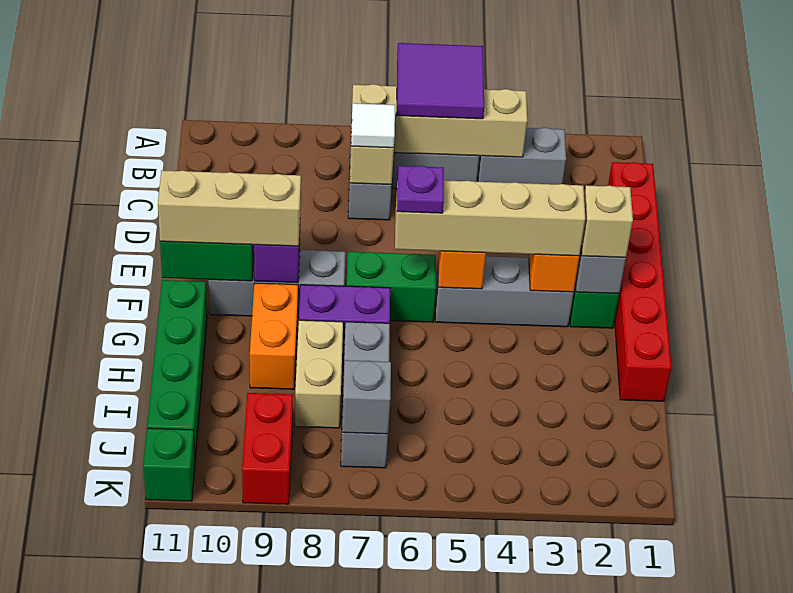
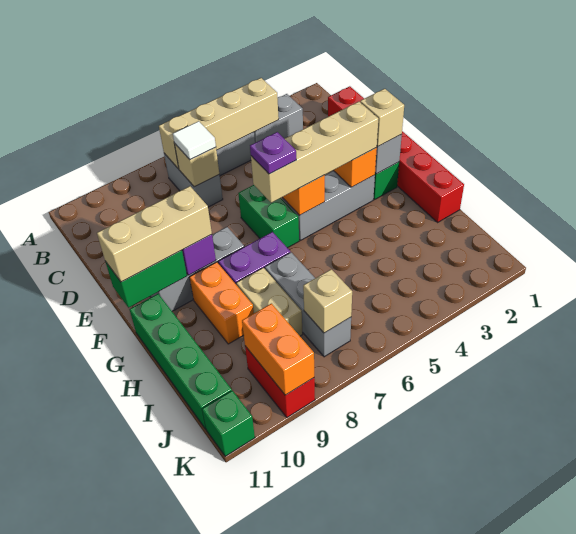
purple 2x2 tile [397,43,484,119] -> none
green 1x2 brick [346,252,436,322] -> green 1x2 brick turned to [238,185,299,248]
grey 1x1 brick [342,360,391,434] -> tan 1x1 brick [303,269,352,333]
none -> orange 1x2 brick [242,304,314,395]

